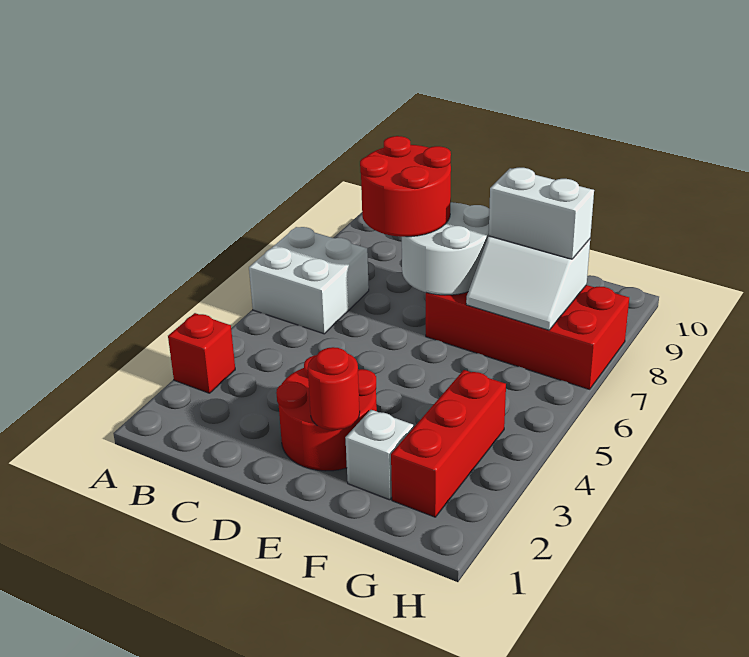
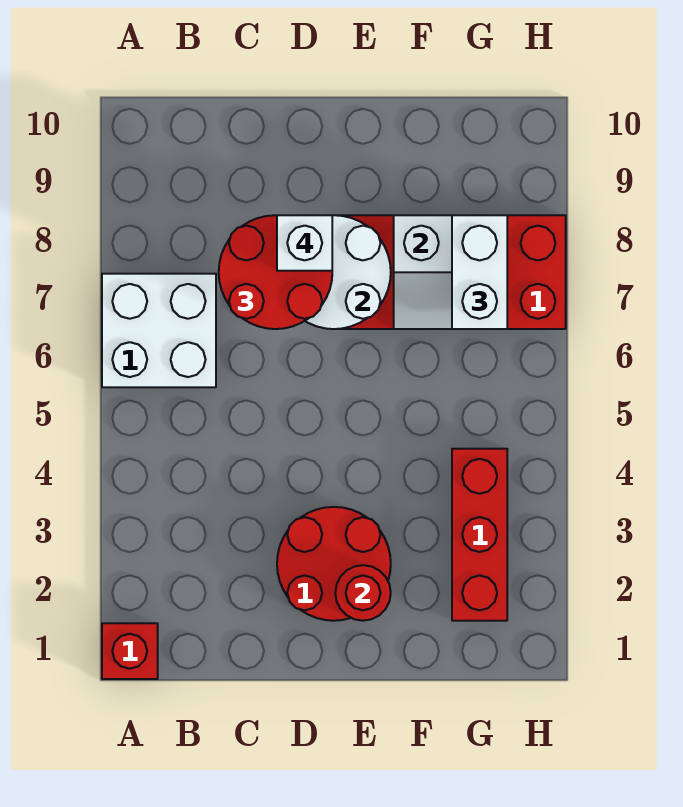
red 1x1 brick [168,313,235,393] -> red 1x1 brick moved to [102,623,158,679]
white 1x1 brick [345,410,413,500] -> white 1x1 brick moved to [277,215,332,271]
white 1x2 brick [489,168,594,259] -> white 1x2 brick turned to [452,215,507,329]

